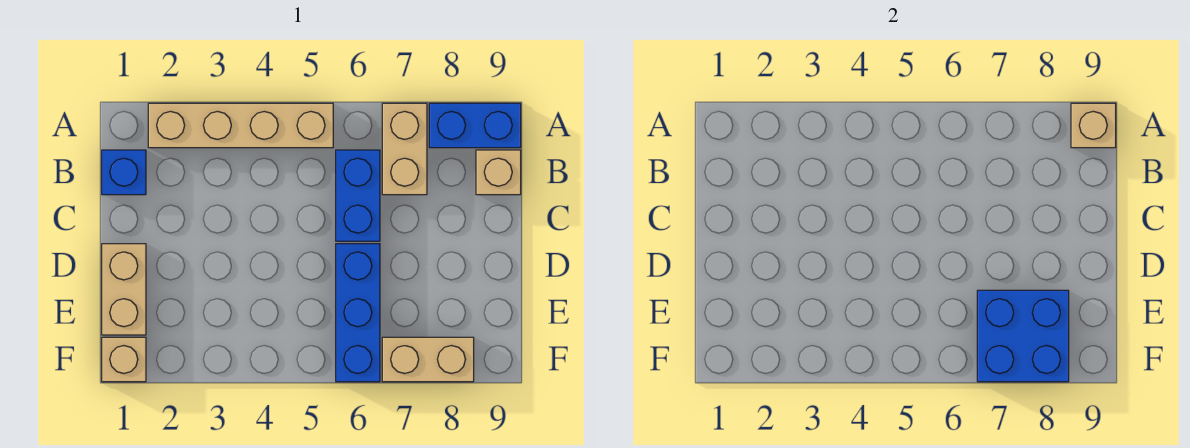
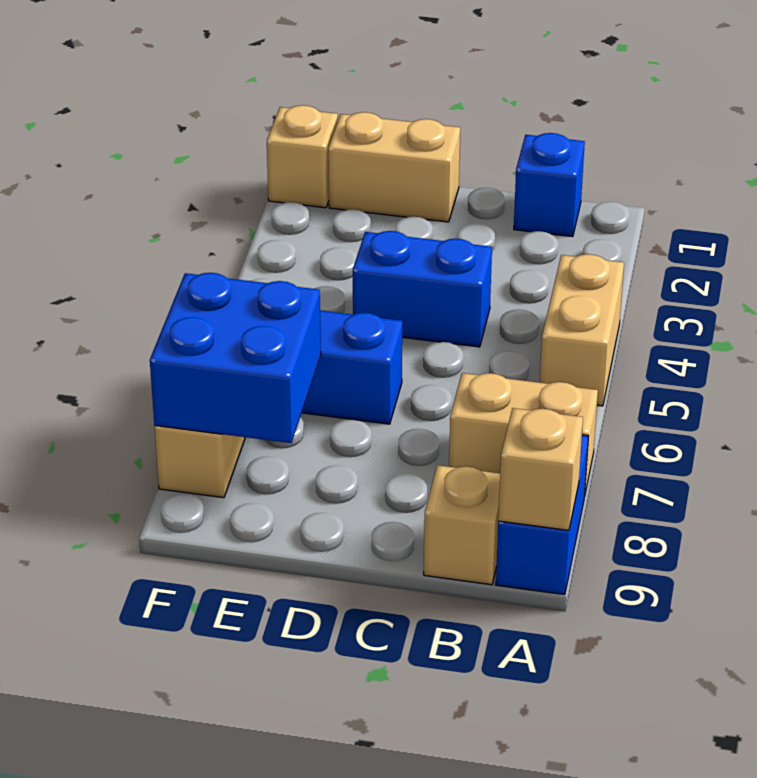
tan 1x4 brick [148,103,333,148] -> tan 1x2 brick [540,254,624,406]
blue 1x2 brick [336,150,380,241] -> blue 1x2 brick moved to [353,231,492,347]

